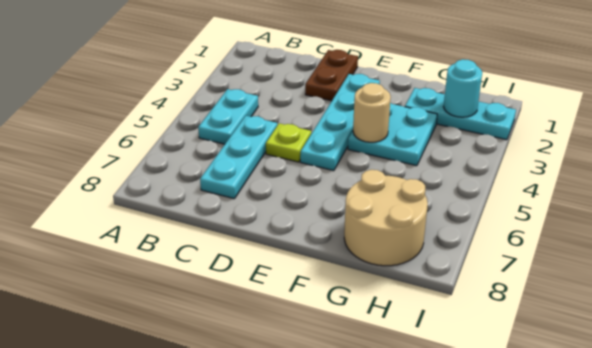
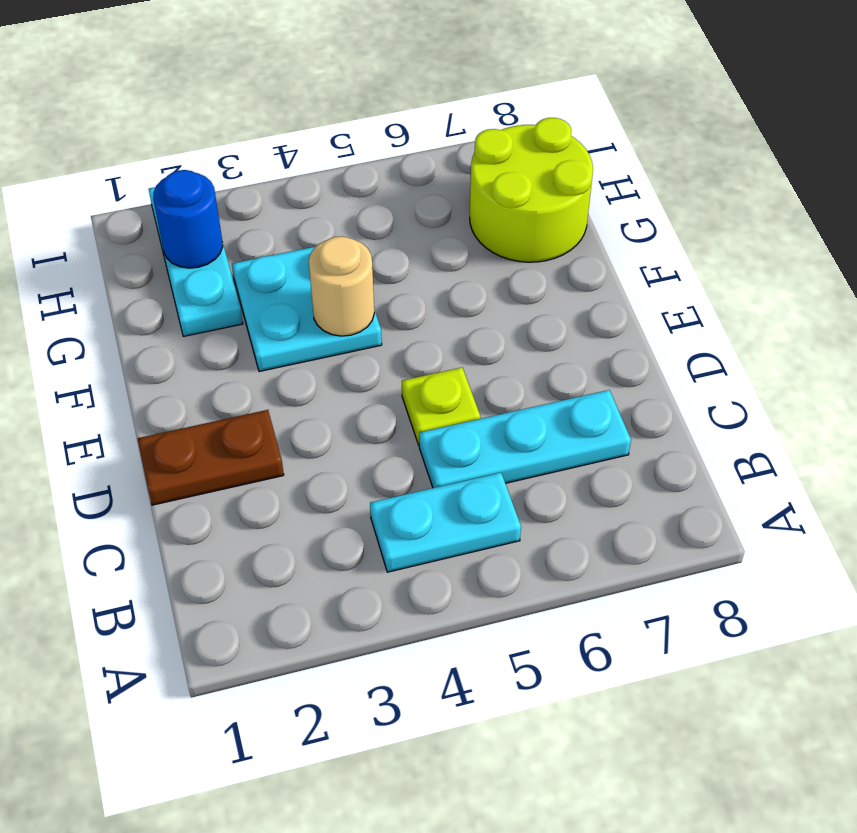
cyan 1x4 plate [300,74,380,171] -> none
tan 2x2 round brick [344,170,428,266] -> lime 2x2 round brick [470,118,593,262]
cyan 1x1 round brick [443,59,482,117] -> blue 1x1 round brick [153,170,223,268]

